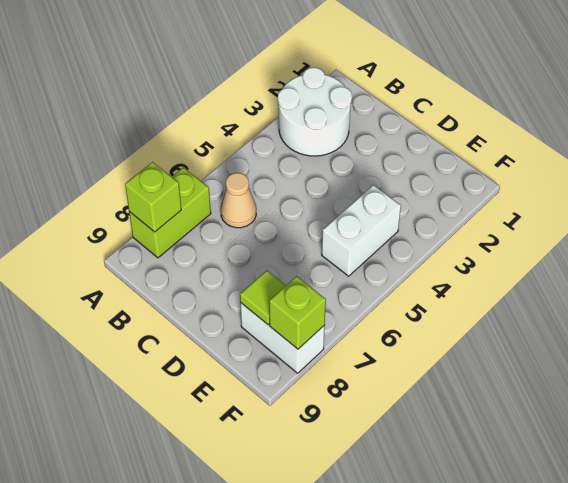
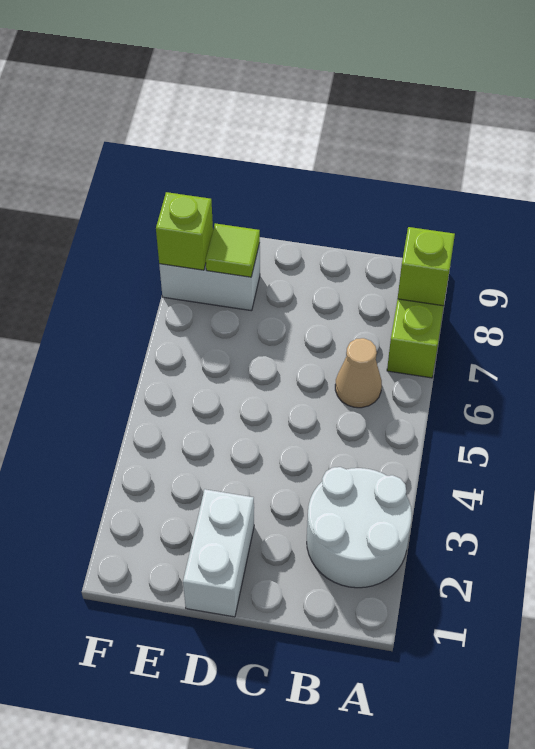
white 1x2 brick [322,185,401,276] -> white 1x2 brick moved to [183,489,254,617]

